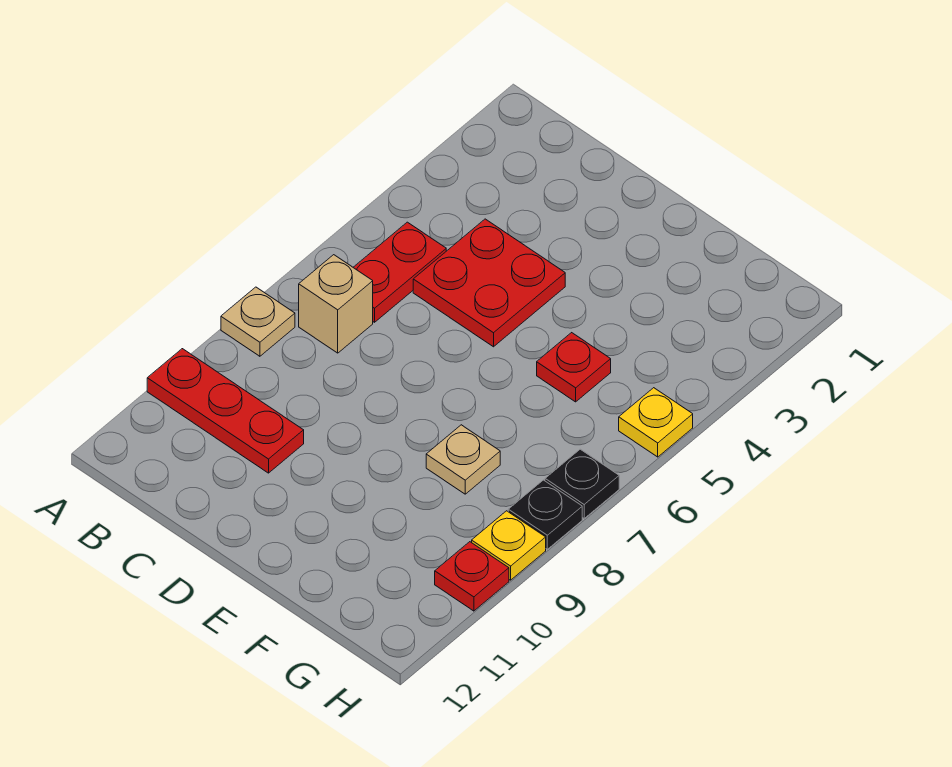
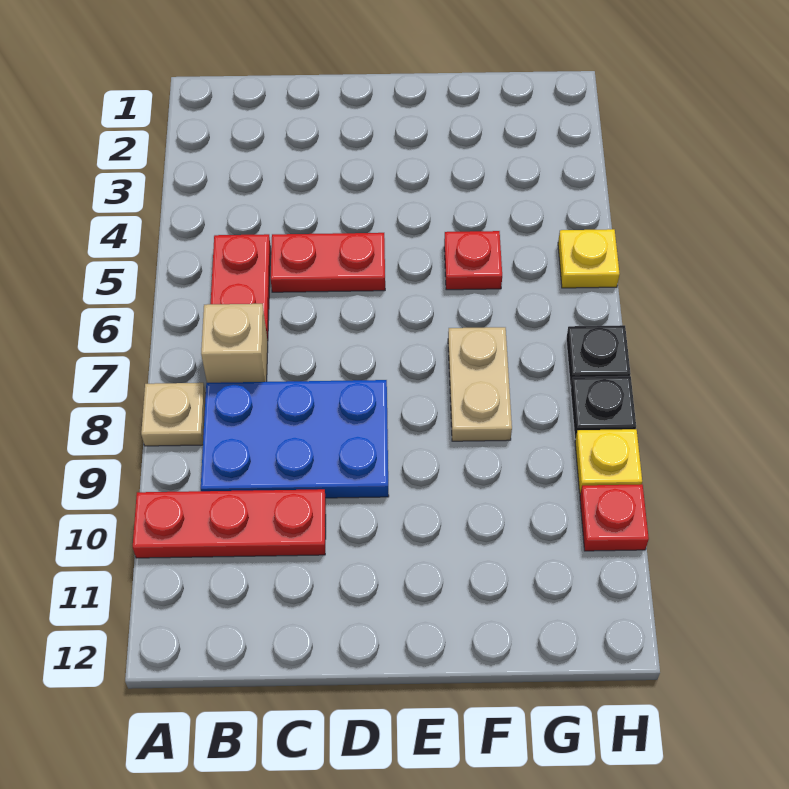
none -> blue 2x3 plate [201,380,389,498]
red 2x2 plate [413,219,565,347] -> red 1x2 plate [271,233,385,292]
tan 1x1 plate [426,425,500,494] -> tan 1x2 plate [448,327,512,441]

